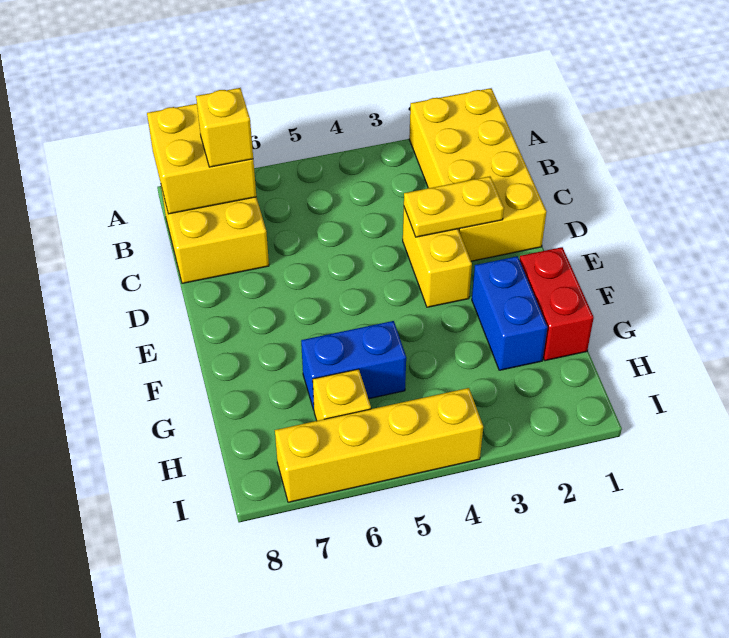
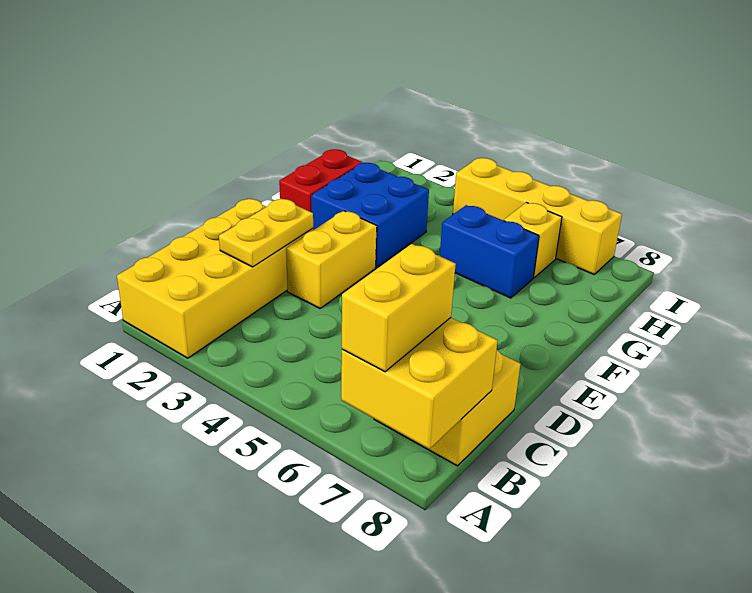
yellow 1x1 brick [196,88,253,167] -> yellow 1x2 brick [342,244,456,372]
yellow 1x2 plate [404,176,504,237] -> yellow 1x2 plate turned to [219,198,313,267]
blue 1x2 brick [472,256,548,370] -> blue 2x2 brick [312,163,429,268]

